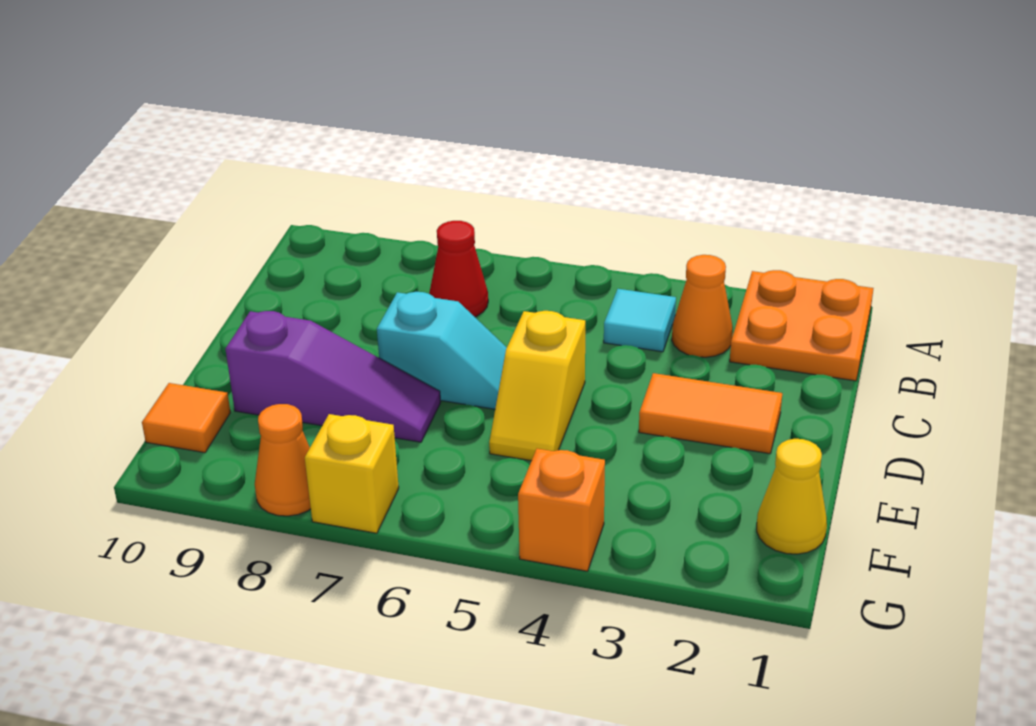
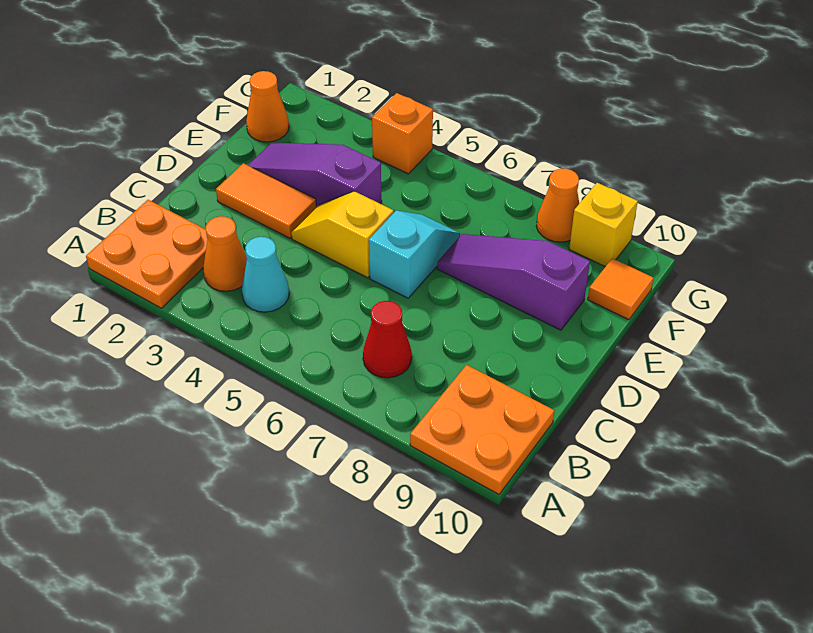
none -> orange 2x2 plate [410,365,554,494]
cyan 1x1 tile [604,289,676,352] -> cyan 1x1 cone [242,237,289,312]
yellow 1x2 slope [489,311,585,461] -> yellow 1x2 slope turned to [291,191,394,278]
cyan 1x2 slope [377,292,507,409] -> cyan 1x2 slope turned to [369,210,460,298]
none -> purple 1x3 slope [248,143,382,207]
yellow 1x1 cone [757,439,827,554] -> orange 1x1 cone [246,71,289,142]
yellow 1x1 brick [305,414,399,533] -> yellow 1x1 brick moved to [569,183,638,267]

